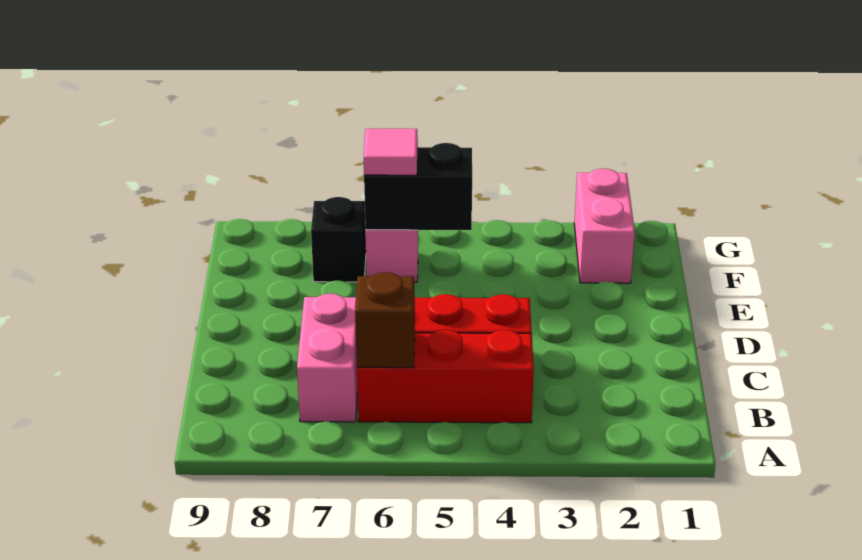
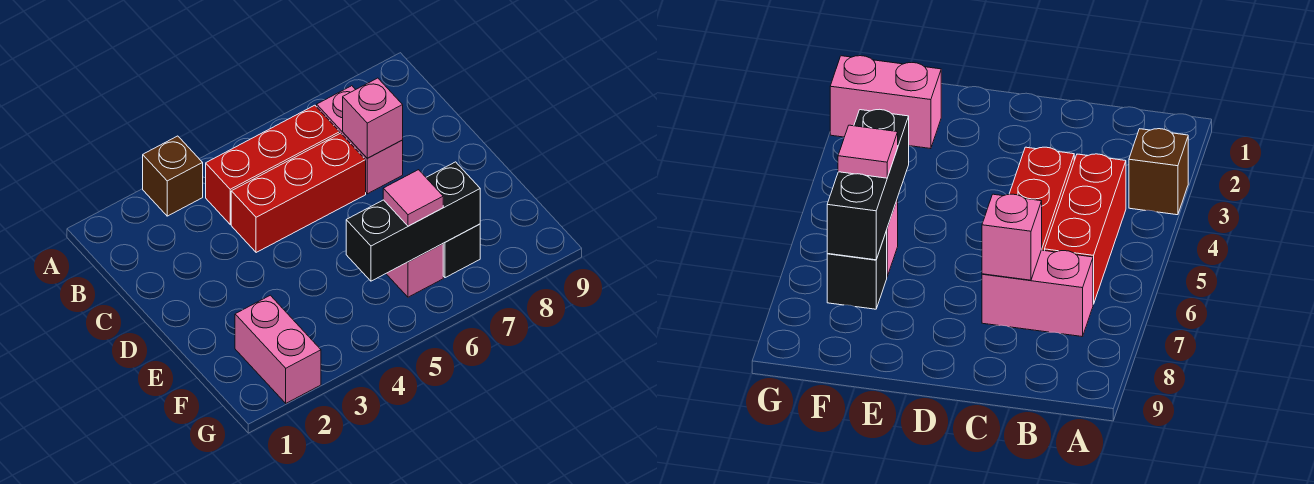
brown 1x1 brick [355,272,415,368] -> brown 1x1 brick moved to [143,136,203,216]
none -> pink 1x1 brick [343,78,403,158]
black 1x2 brick [364,143,472,230] -> black 1x3 brick [346,162,480,281]

